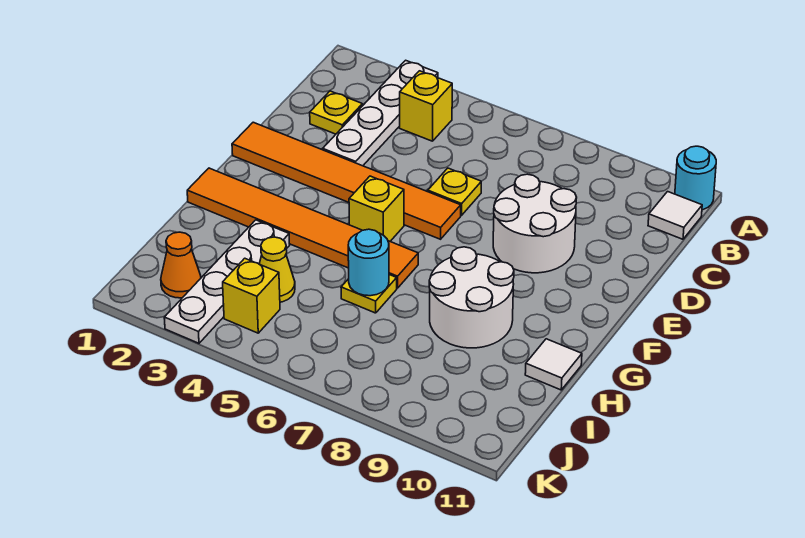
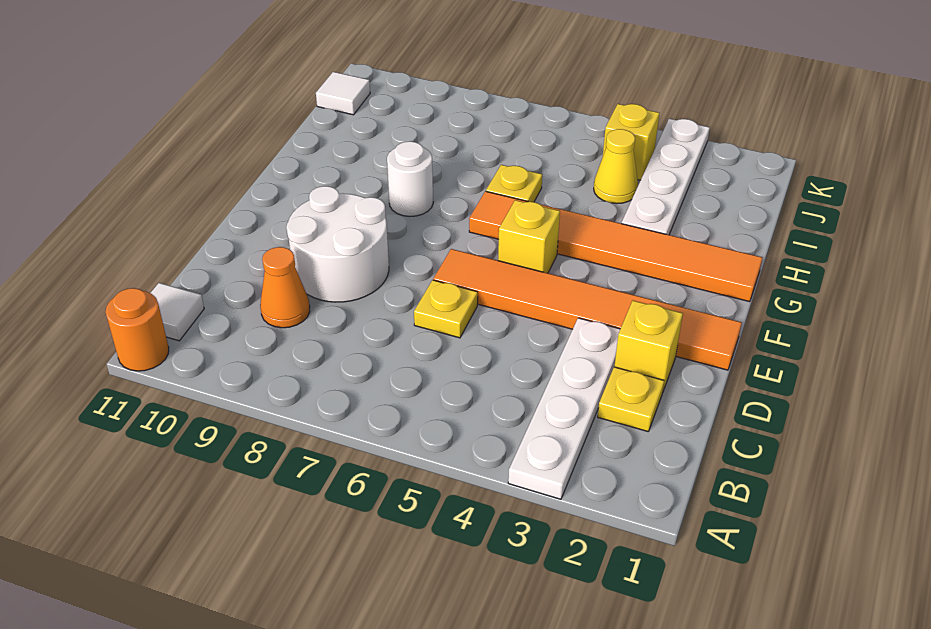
cyan 1x1 round brick [675,146,716,210] -> orange 1x1 round brick [106,288,169,371]
yellow 1x1 brick [400,71,452,141] -> yellow 1x1 brick moved to [614,301,683,391]
white 2x2 round brick [429,247,514,348] -> white 1x1 round brick [387,141,433,216]
cyan 1x1 round brick [348,229,389,296] -> none
white 1x1 tile [525,339,582,390] -> white 1x1 tile moved to [316,72,370,115]
orange 1x1 cone [161,232,201,298] -> orange 1x1 cone moved to [260,247,310,328]

